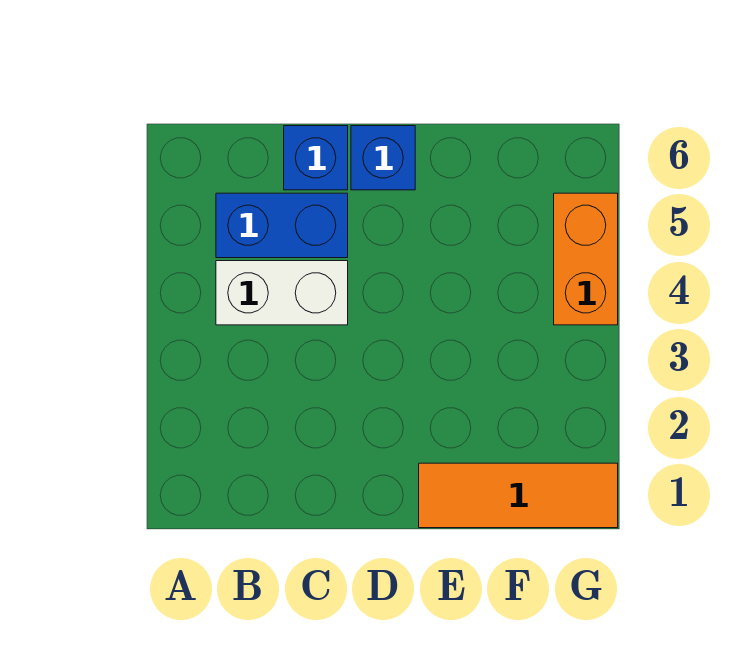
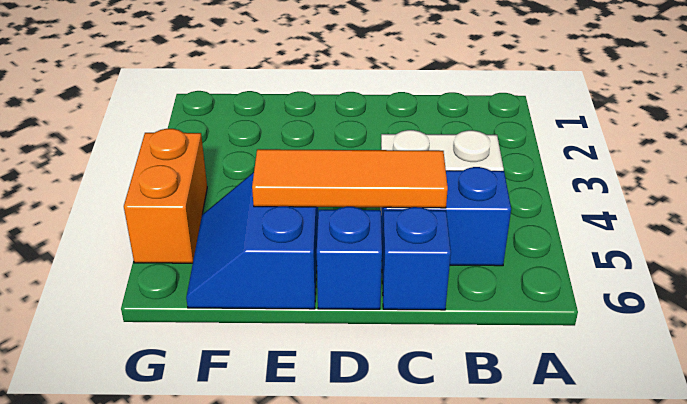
orange 1x3 tile [419,463,618,528] -> orange 1x3 tile moved to [252,149,448,208]
none -> blue 2x2 slope [186,172,318,309]

